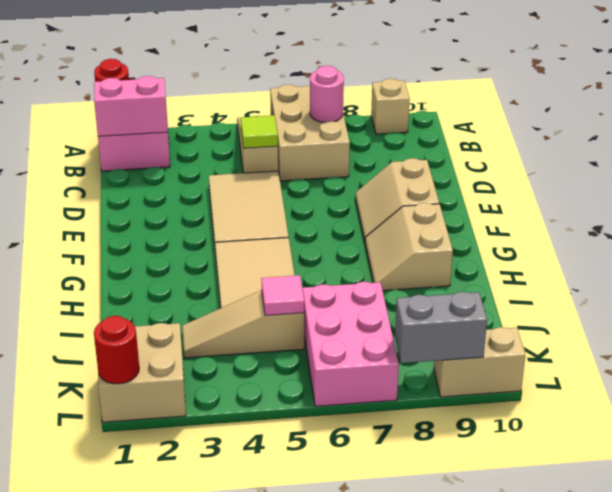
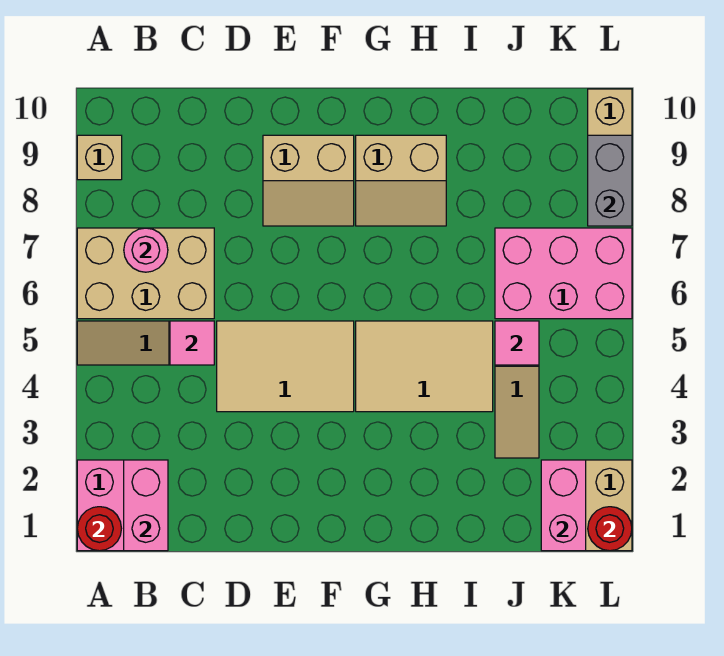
lime 1x1 tile [241,115,278,148] -> pink 1x1 tile [170,321,214,365]
none -> pink 1x2 brick [541,460,586,551]

